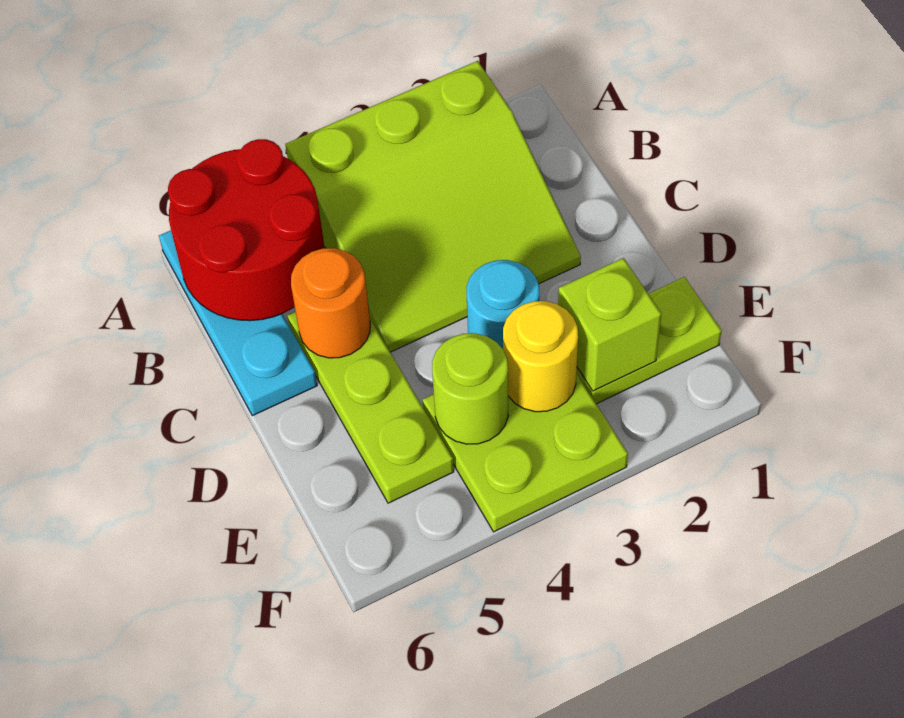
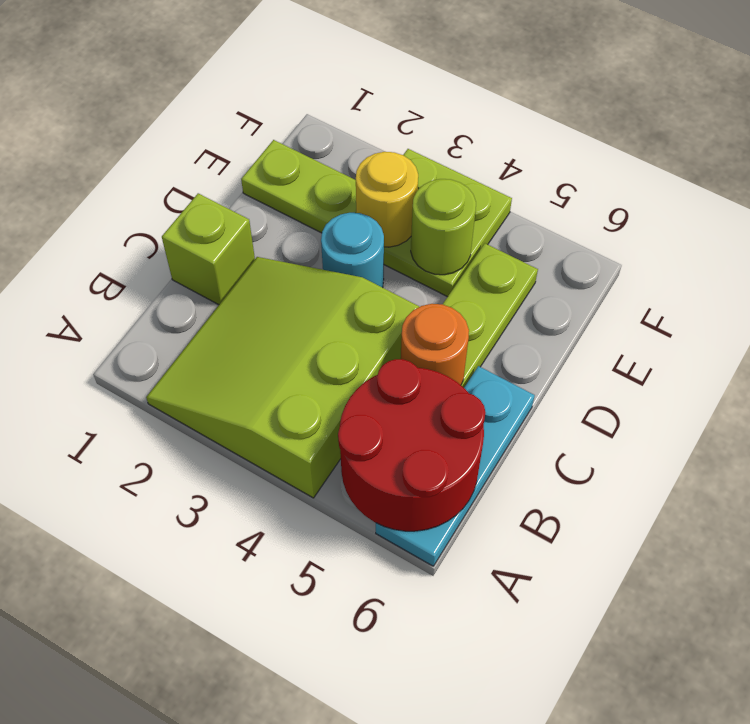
lime 3x3 slope [285,61,581,352] -> lime 3x3 slope turned to [146,257,419,498]
lime 1x1 brick [558,258,661,391] -> lime 1x1 brick moved to [162,193,255,305]

